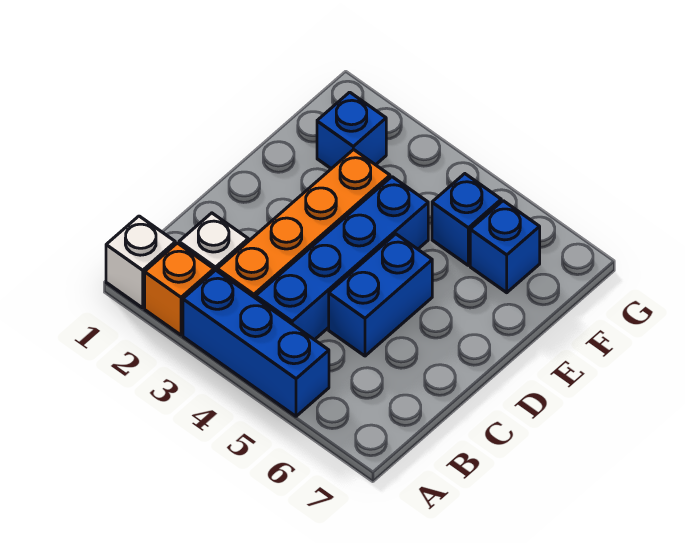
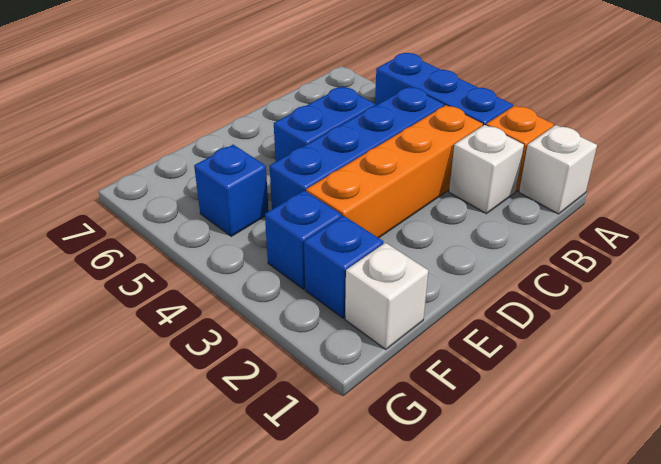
none -> white 1x1 brick [345,243,428,349]
blue 1x1 brick [470,201,540,293] -> blue 1x1 brick moved to [265,190,342,289]

